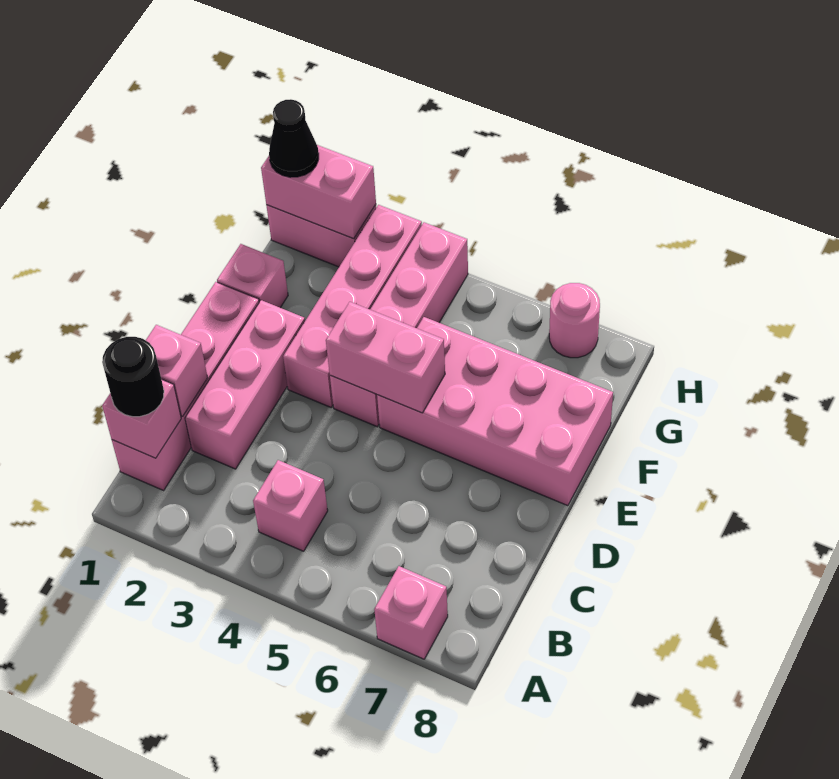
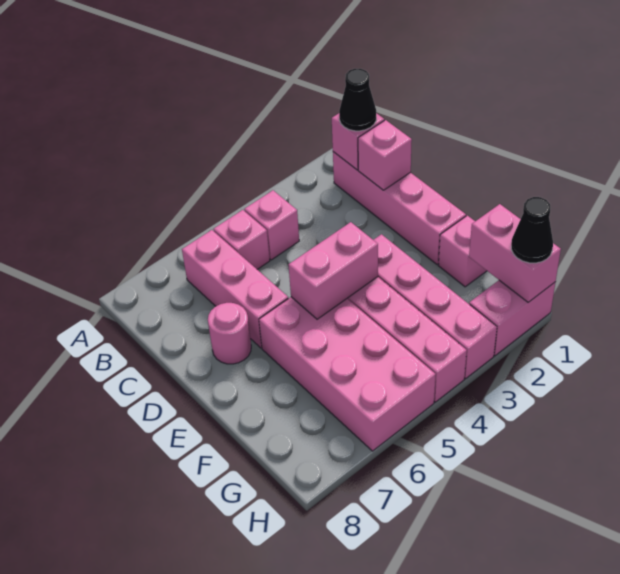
pink 1x1 brick [374,566,448,659] -> pink 1x1 brick moved to [214,210,270,270]
black 1x1 round brick [102,337,164,417] -> black 1x1 cone [339,69,376,131]
pink 1x3 brick [185,300,305,469] -> pink 1x3 brick moved to [182,230,288,348]
pink 2x4 brick [377,317,613,506] -> pink 2x4 brick turned to [259,297,436,451]
pink 1x2 brick [261,145,376,239] -> pink 1x2 brick turned to [469,204,561,302]
pink 1x1 round brick [549,283,600,358] -> pink 1x1 round brick moved to [208,303,251,364]

